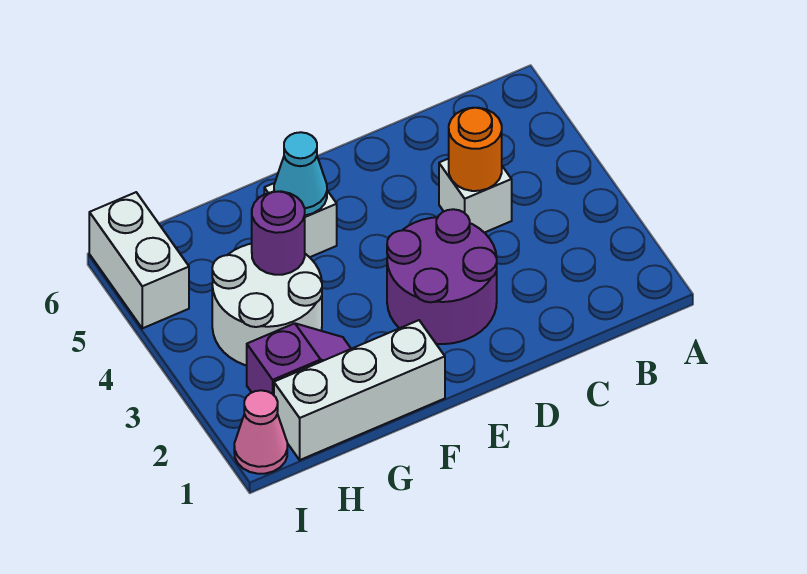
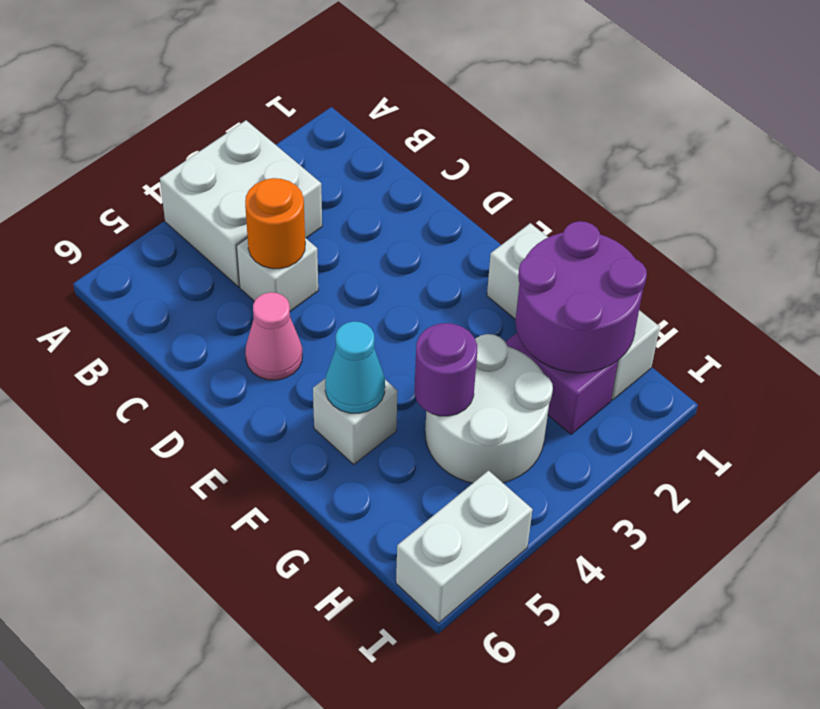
none -> white 2x2 brick [160,120,322,287]
purple 2x2 round brick [387,209,497,344] -> purple 2x2 round brick moved to [516,221,647,373]
pink 1x1 cone [234,390,287,474] -> pink 1x1 cone moved to [245,292,302,380]

